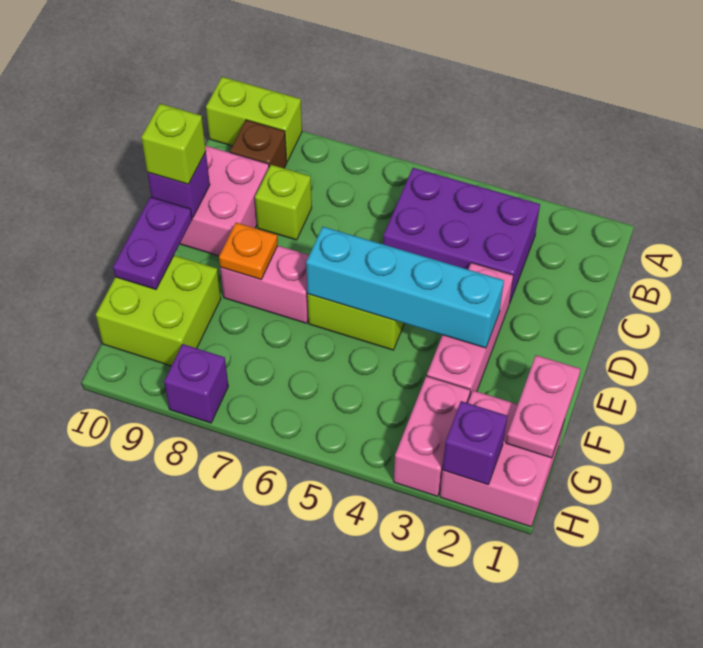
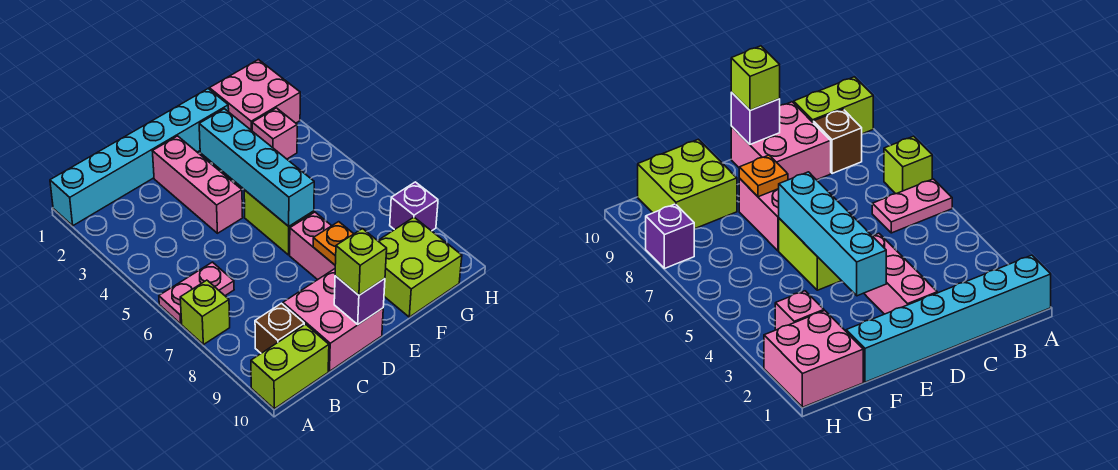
none -> cyan 1x6 brick [50,89,229,226]
lime 1x2 brick [206,77,302,161] -> lime 1x2 brick turned to [251,324,329,409]
purple 2x3 brick [383,168,540,303] -> none
lime 1x1 brick [255,165,312,240] -> lime 1x1 brick moved to [180,280,230,345]
pink 1x3 brick [427,263,513,396] -> pink 1x3 brick turned to [152,136,243,233]
purple 1x2 plate [113,197,192,289] -> none
pink 1x2 plate [506,355,580,458] -> pink 1x2 plate moved to [159,262,234,324]
pink 1x2 brick [394,376,470,496] -> pink 1x1 brick [252,108,297,159]
purple 1x1 brick [443,401,507,485] -> none

